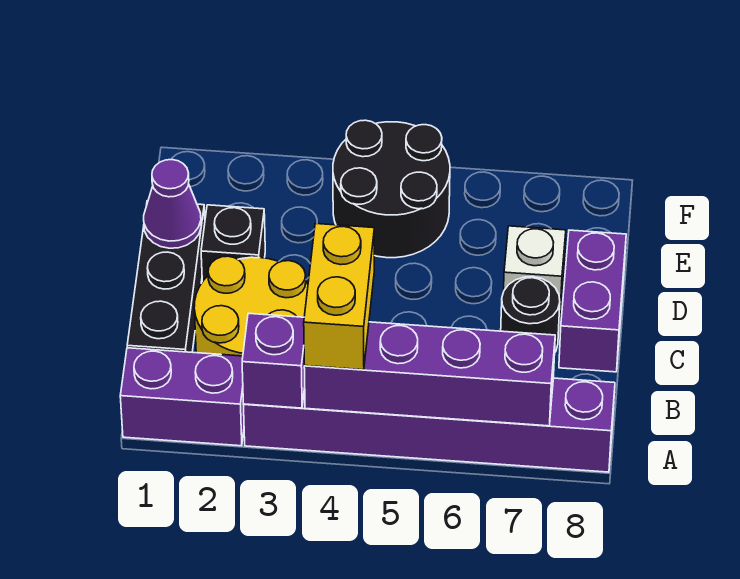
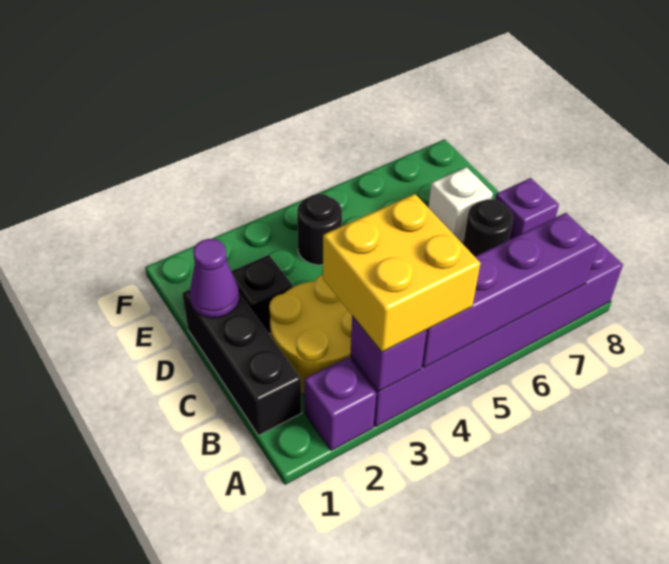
purple 1x2 brick [120,348,244,446] -> purple 1x1 brick [305,357,376,451]
yellow 1x2 brick [304,224,374,370] -> yellow 2x2 brick [323,194,480,352]
purple 1x2 brick [559,230,626,372] -> purple 1x1 brick [495,178,559,240]
black 2x2 round brick [333,120,450,258] -> black 1x1 round brick [297,194,342,265]

